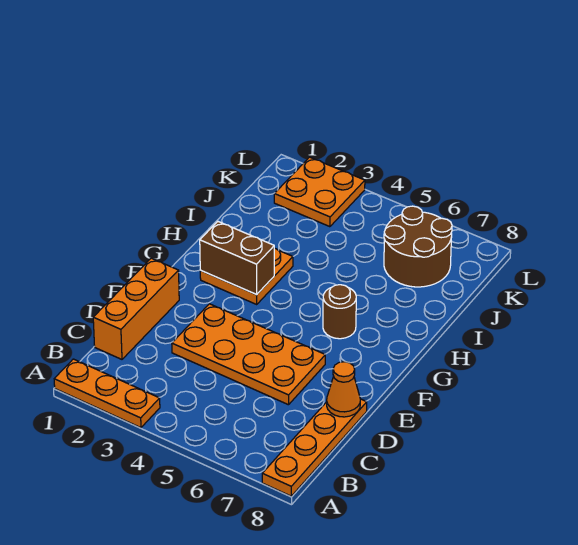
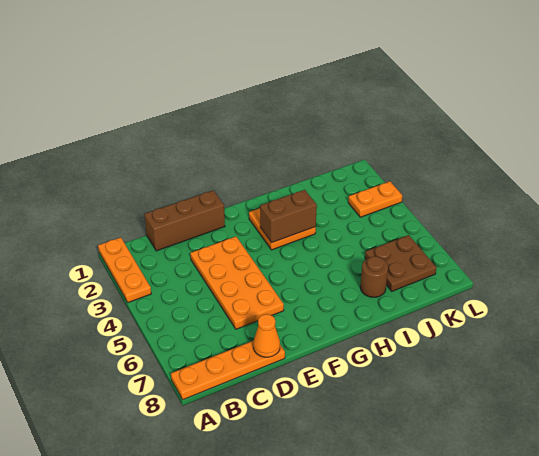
orange 1x3 brick [93,258,179,359] -> brown 1x3 brick [144,190,225,251]
brown 1x2 brick [200,222,274,295] -> brown 1x2 brick turned to [260,190,317,243]
brown 1x1 round brick [323,285,356,339] -> brown 1x1 round brick moved to [360,256,388,297]
brown 2x2 round brick [384,206,452,287] -> brown 2x2 plate [365,235,436,291]
orange 2x2 plate [274,157,365,227] -> orange 1x2 plate [348,181,402,217]

